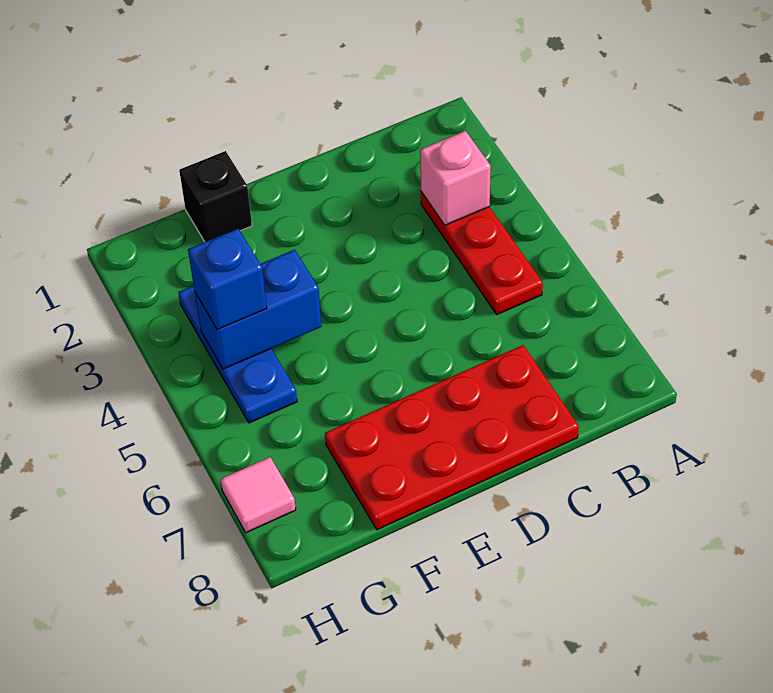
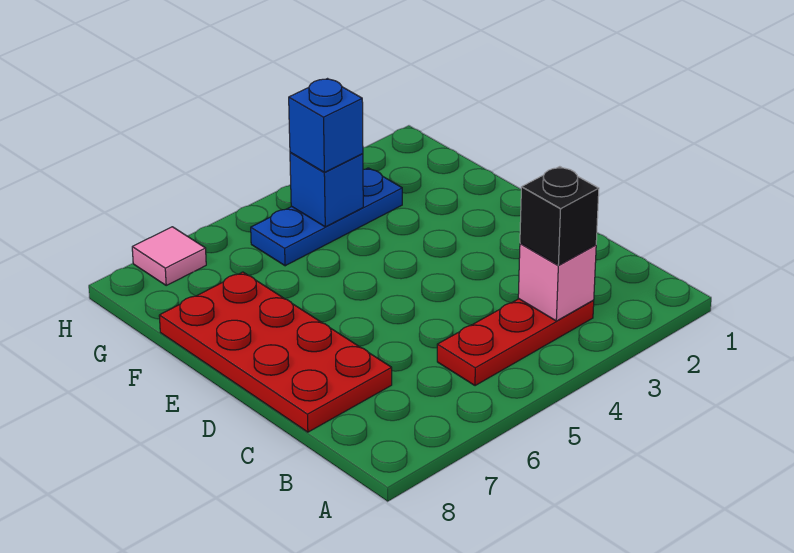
black 1x1 brick [179,151,252,242] -> black 1x1 brick moved to [520,167,599,265]
blue 1x2 brick [195,250,322,369] -> blue 1x1 brick [290,152,363,227]

